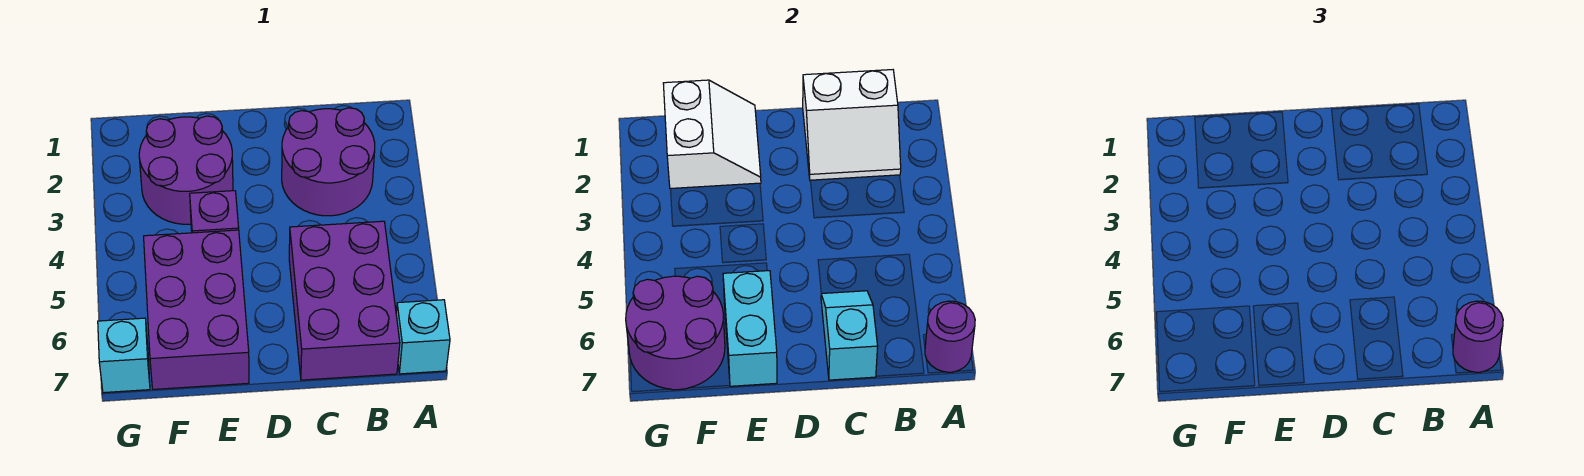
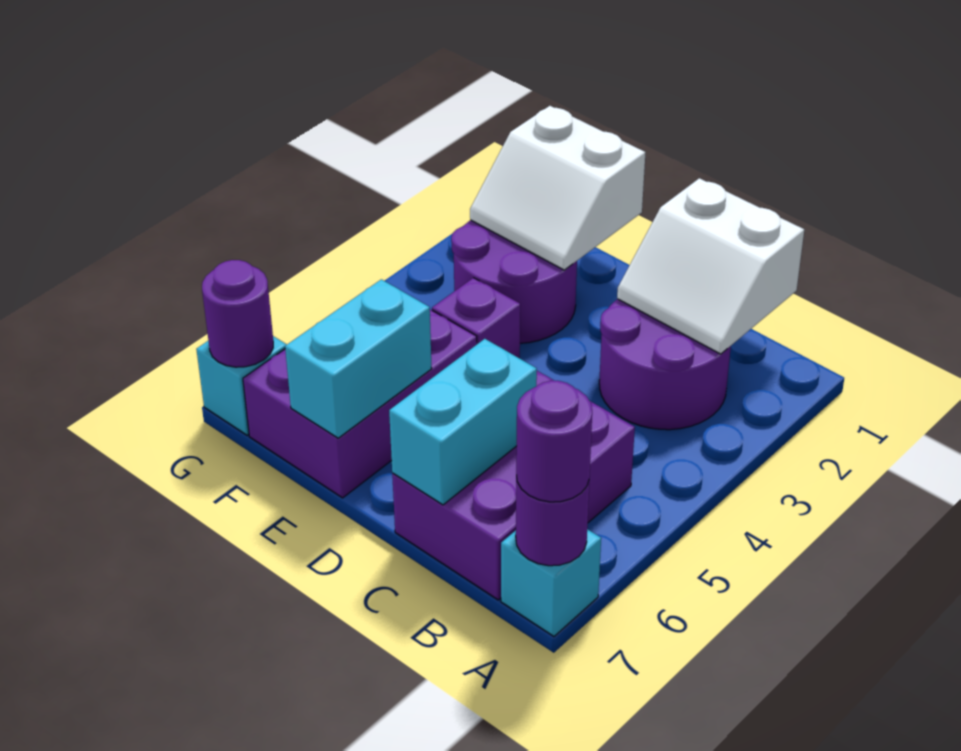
cyan 1x2 slope [821,291,878,380] -> cyan 1x2 brick [389,339,537,505]
white 2x2 slope [663,80,761,189] -> white 2x2 slope turned to [470,106,646,270]
purple 2x2 round brick [626,276,725,390] -> purple 1x1 round brick [202,260,273,367]

